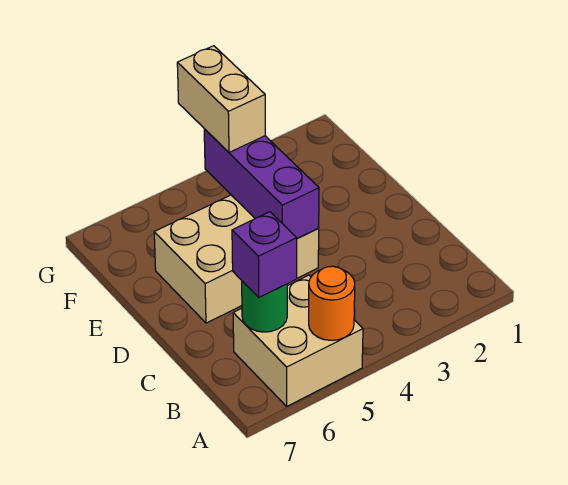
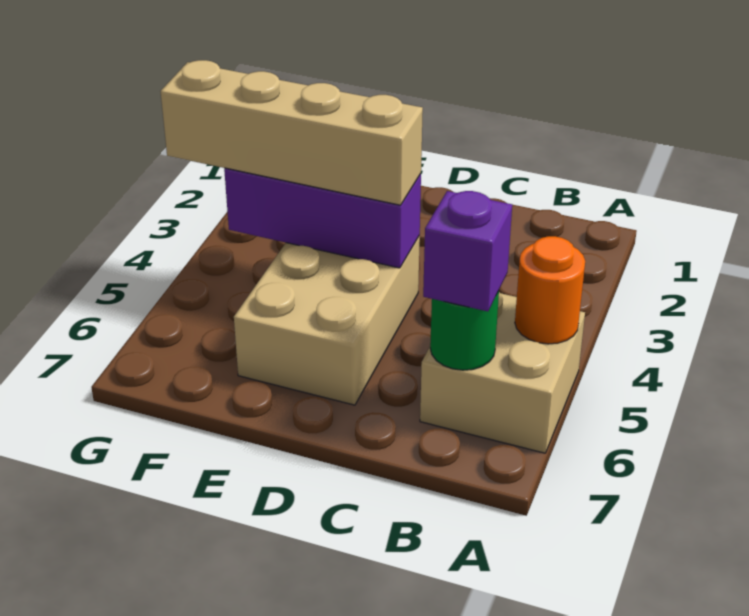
tan 1x2 brick [177,46,265,152] -> tan 1x4 brick [160,60,423,205]

